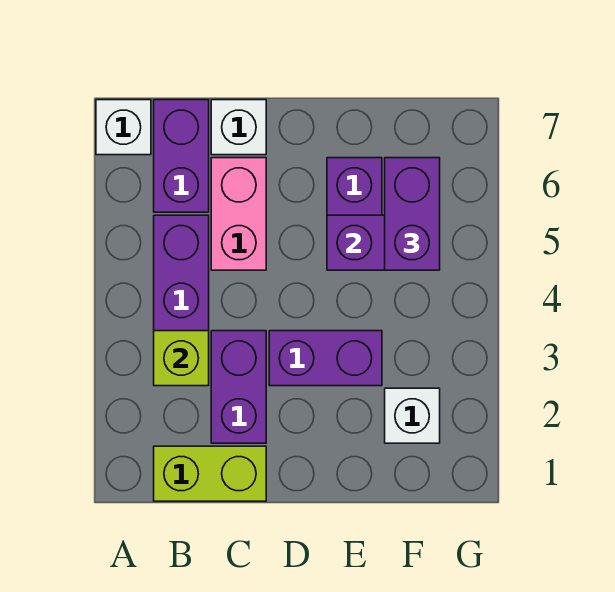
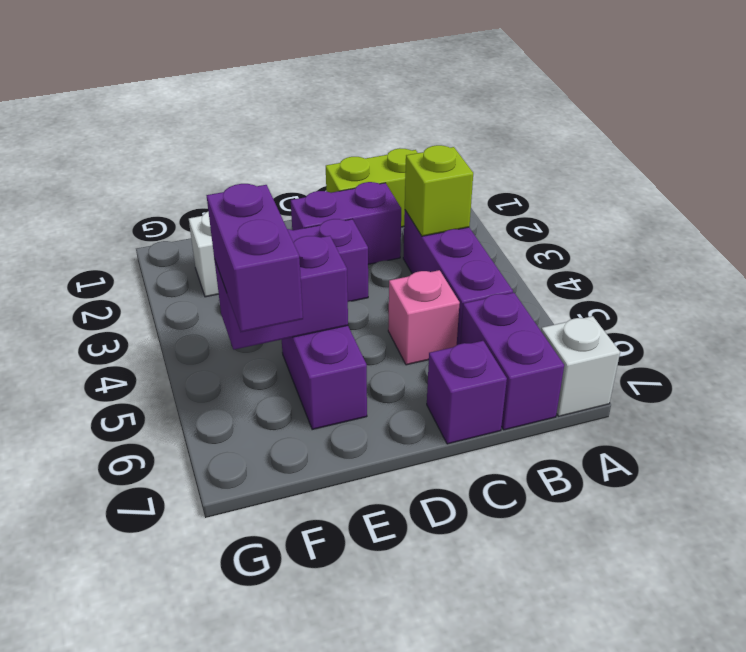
purple 1x2 brick [211,331,266,443] -> purple 1x2 brick turned to [291,182,401,264]
pink 1x2 brick [211,158,266,270] -> pink 1x1 brick [388,270,460,365]
white 1x1 brick [211,100,266,155] -> purple 1x1 brick [427,341,507,444]

